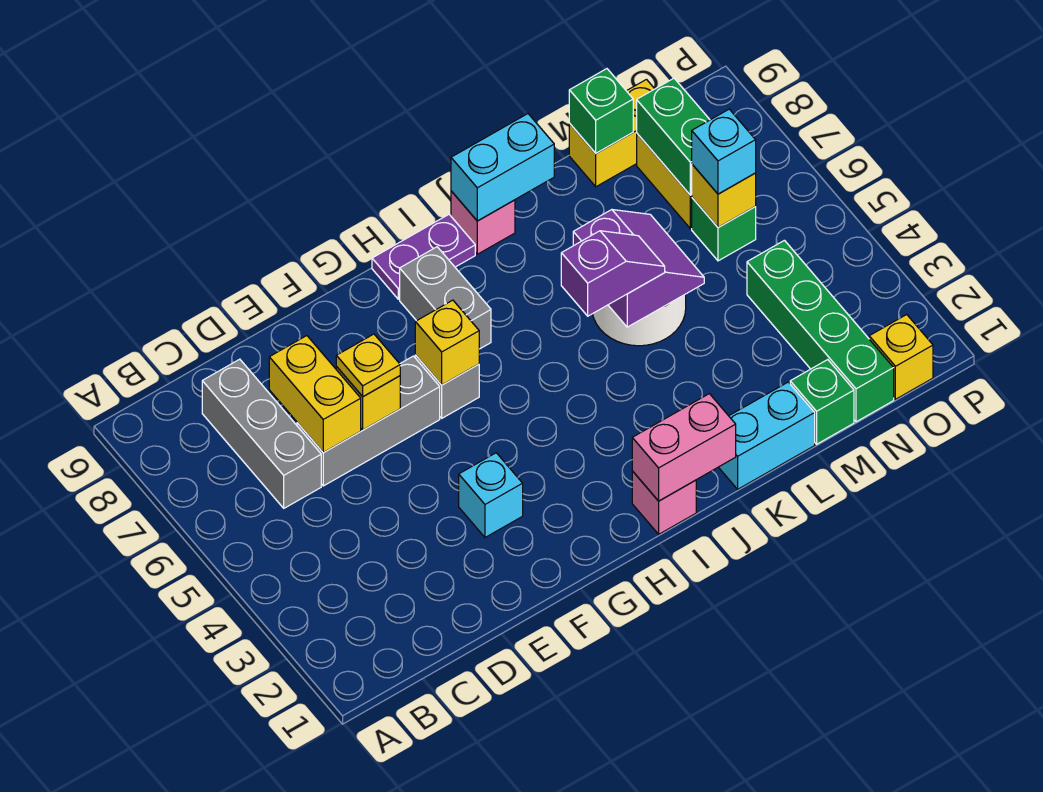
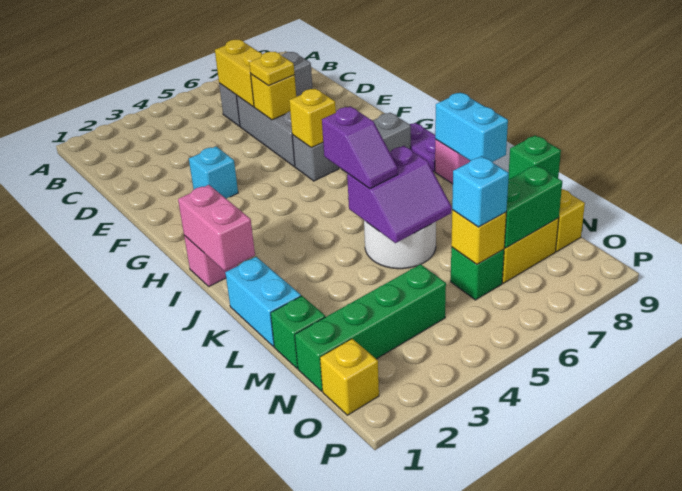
yellow 1x2 brick [269,336,361,453] -> yellow 1x2 brick turned to [215,40,262,107]

